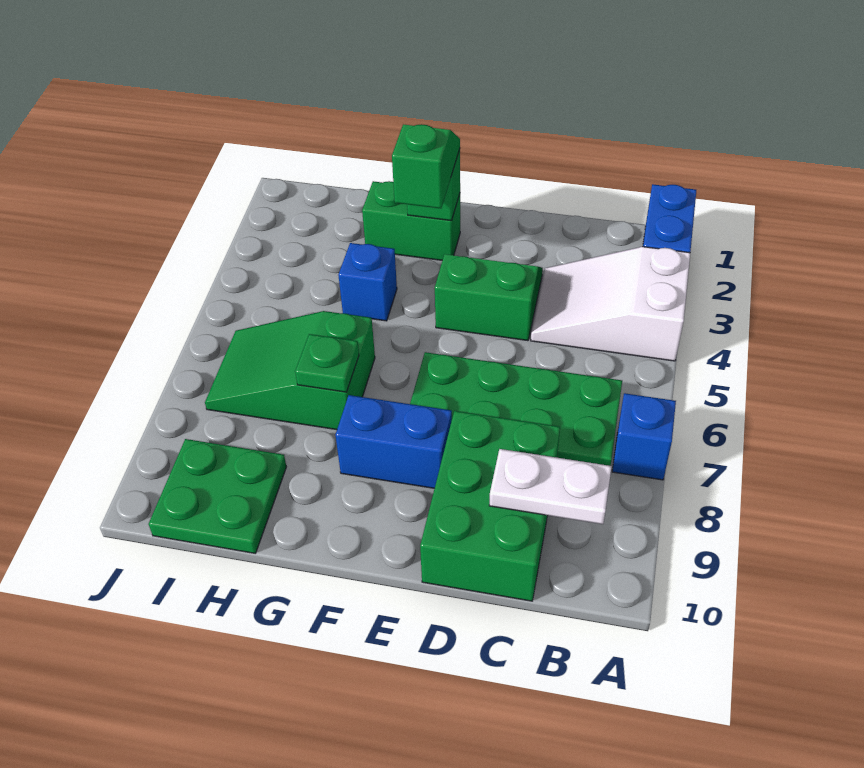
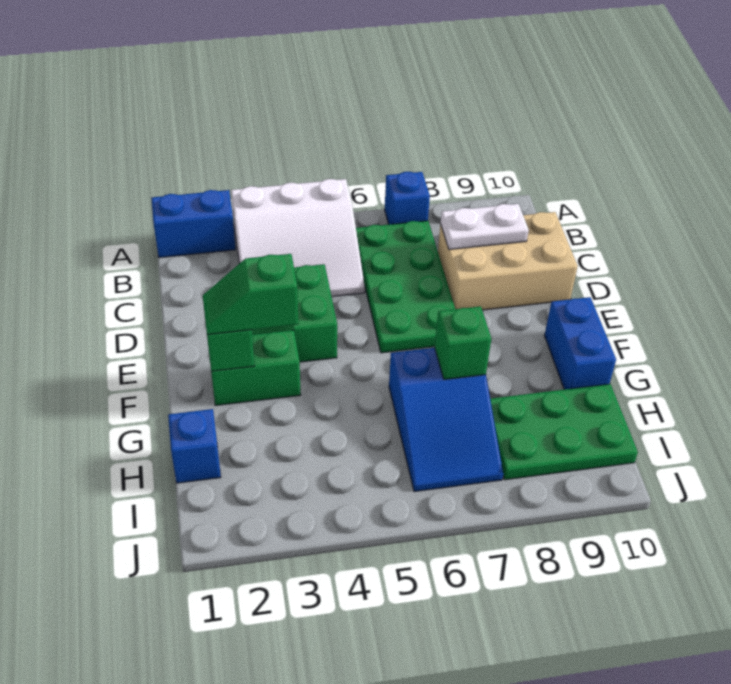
white 2x3 slope [531,247,690,361] -> white 3x3 slope [231,179,365,296]
white 1x2 plate [489,449,612,524] -> white 1x2 plate turned to [441,204,529,249]
green 2x3 brick [420,411,560,601] -> tan 2x3 brick [438,212,578,310]
blue 1x2 brick [335,395,452,488] -> blue 1x2 brick moved to [545,297,616,390]
green 1x2 brick [362,181,460,260] -> green 1x2 brick turned to [211,330,301,406]
blue 1x1 brick [338,243,397,321] -> blue 1x1 brick moved to [168,409,221,483]
green 2x3 slope [205,311,375,430] -> blue 2x3 slope [389,348,503,492]
green 1x1 plate [295,334,359,392] -> green 1x1 brick [435,306,491,379]
green 2x2 plate [149,439,286,553] -> green 2x3 plate [490,384,638,480]

